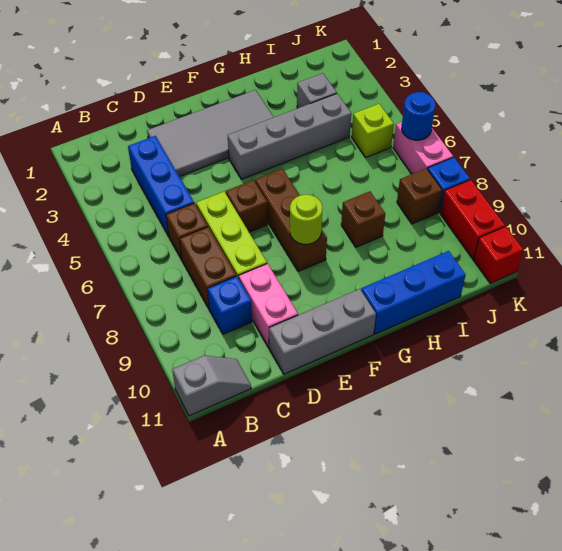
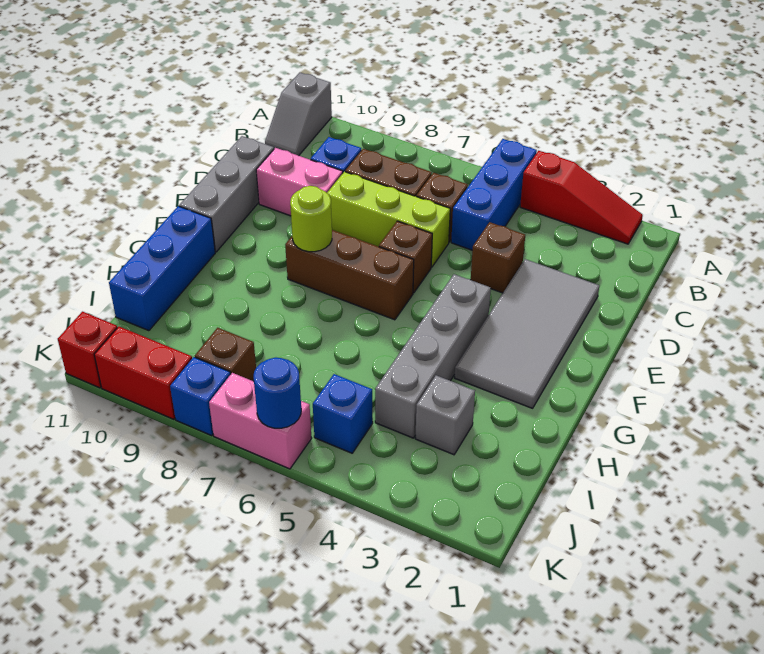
none -> red 1x3 slope [520,151,643,244]
blue 1x3 brick [128,136,194,236] -> blue 1x3 brick turned to [451,139,537,250]
brown 1x1 brick [341,191,385,247] -> brown 1x1 brick moved to [471,222,525,293]
lime 1x1 brick [352,104,394,157] -> blue 1x1 brick [313,374,373,453]

